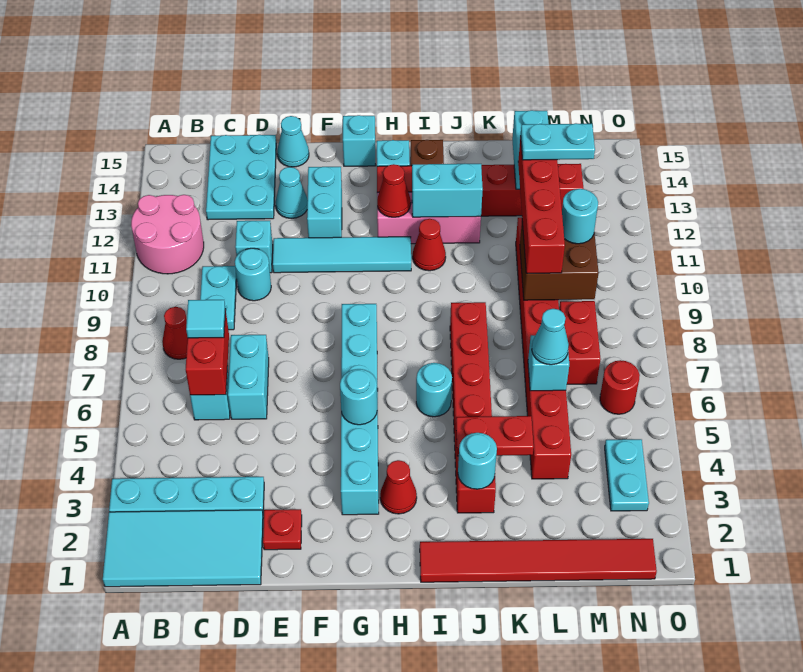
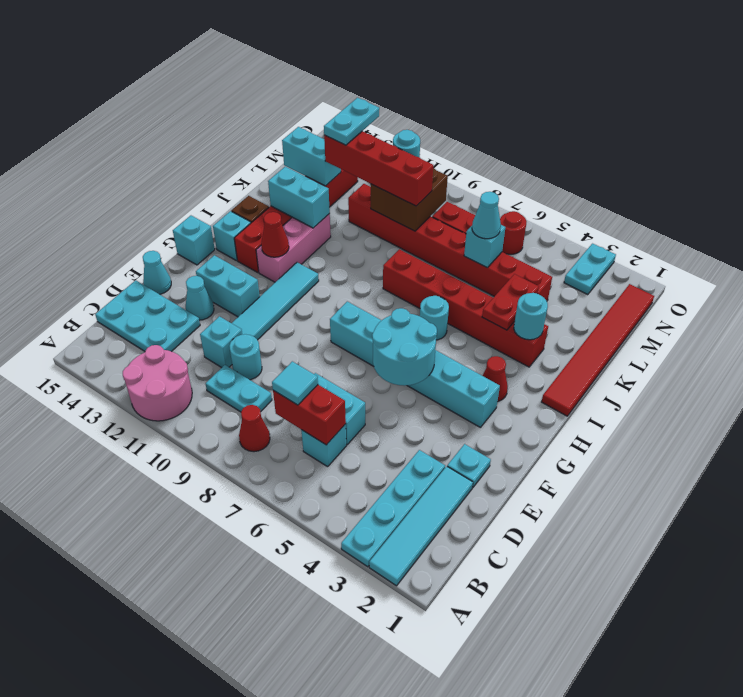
cyan 2x4 tile [103,510,263,587] -> cyan 1x4 tile [369,466,473,586]
red 1x1 plate [263,509,302,550] -> cyan 1x1 plate [447,444,491,487]
cyan 1x1 round brick [340,369,377,425] -> cyan 2x2 round brick [372,308,437,386]
red 1x1 cone [413,219,446,271] -> none
cyan 1x2 brick [412,164,483,217] -> cyan 1x2 brick turned to [268,167,330,228]
cyan 1x2 plate [605,439,649,511] -> cyan 1x2 plate turned to [564,244,616,295]

